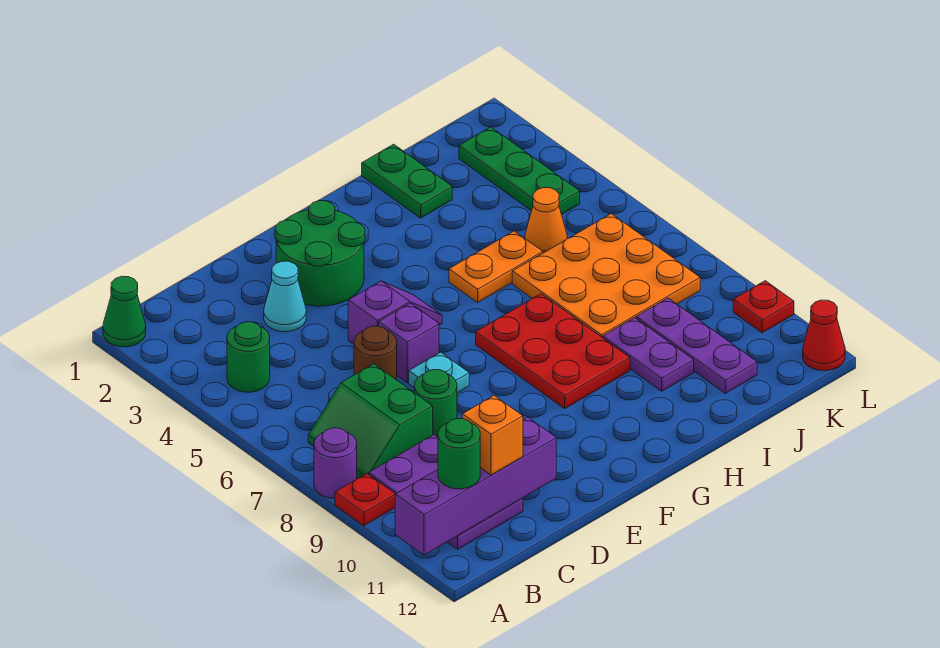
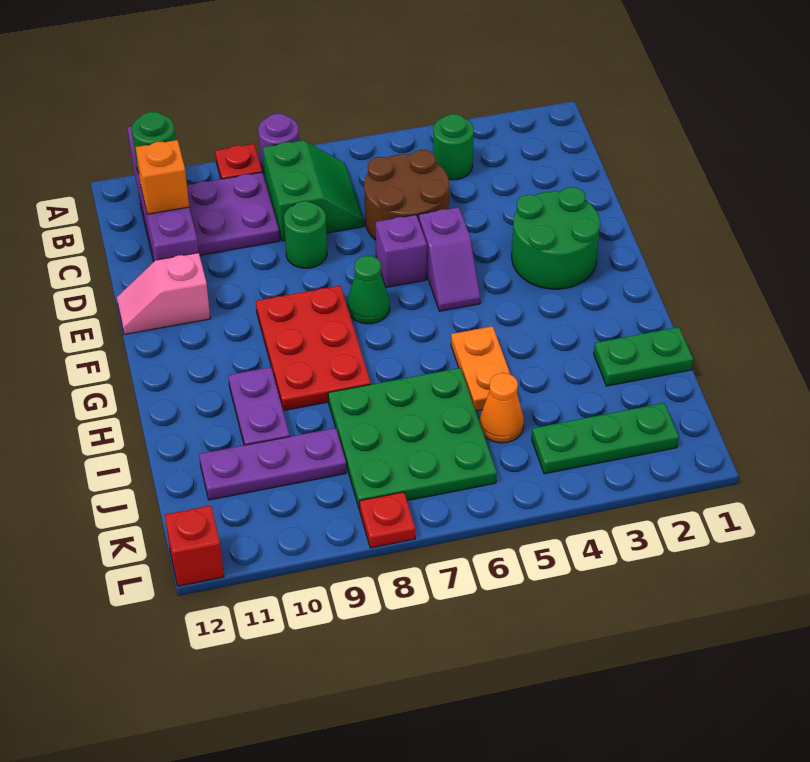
green 1x1 cone [103,276,146,347] -> green 1x1 cone moved to [347,256,390,324]
green 2x2 slope [308,364,433,478] -> green 2x2 slope turned to [263,140,364,241]
cyan 1x1 cone [264,261,306,332] -> none
brown 1x1 round brick [354,326,397,380] -> brown 2x2 round brick [364,150,449,240]
cyan 1x1 plate [409,352,469,393] -> none
none -> pink 1x2 slope [117,253,210,334]
red 2x3 plate [476,294,630,409] -> red 2x3 plate turned to [256,286,371,411]
orange 3x3 plate [512,214,700,338] -> green 3x3 plate [328,368,497,510]
purple 1x2 plate [603,318,694,391] -> purple 1x2 plate turned to [228,367,290,445]
red 1x1 plate [733,281,794,333] -> red 1x1 plate moved to [359,492,415,548]
red 1x1 cone [803,300,845,371] -> red 1x1 brick [165,506,224,586]

